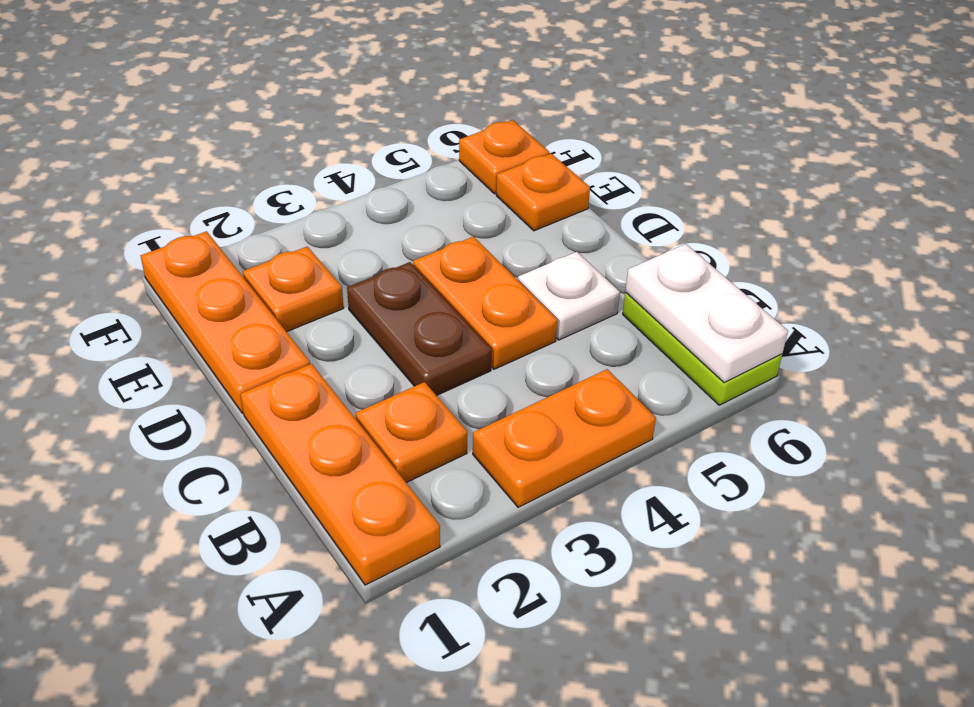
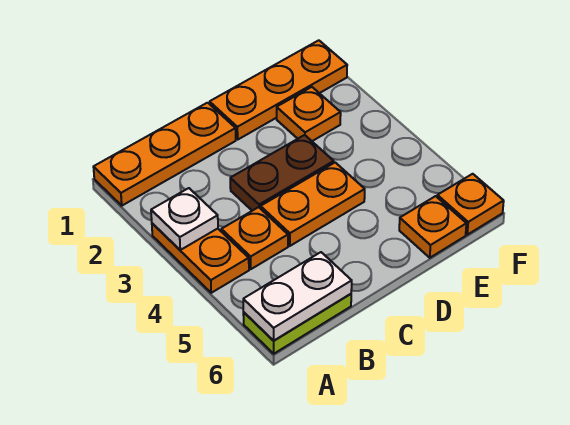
orange 1x1 plate [356,382,467,483] -> orange 1x1 plate moved to [221,207,288,269]
white 1x1 plate [518,252,620,340] -> white 1x1 plate moved to [151,188,218,250]

